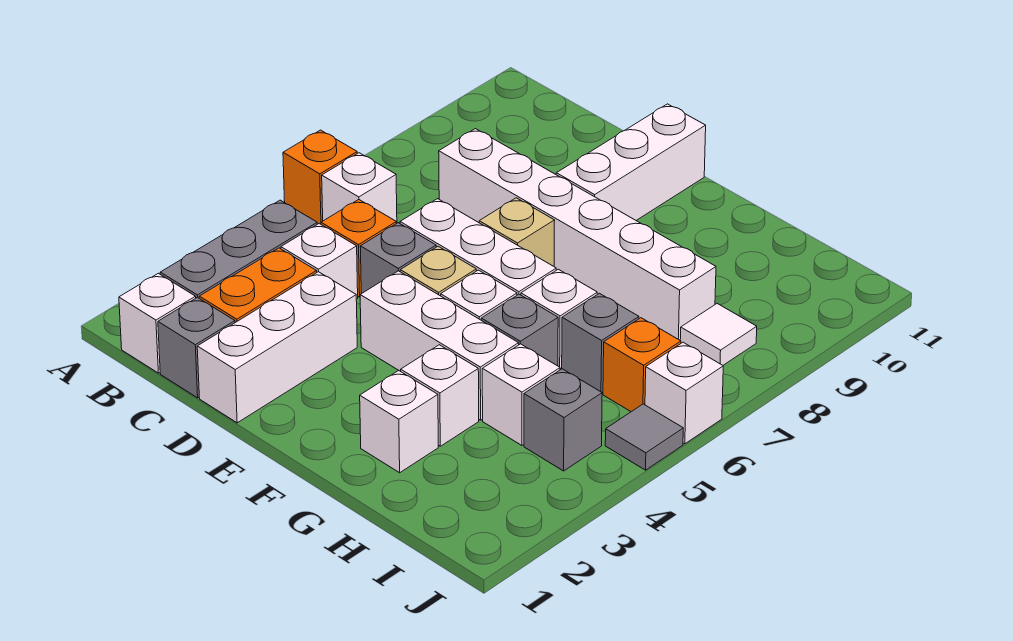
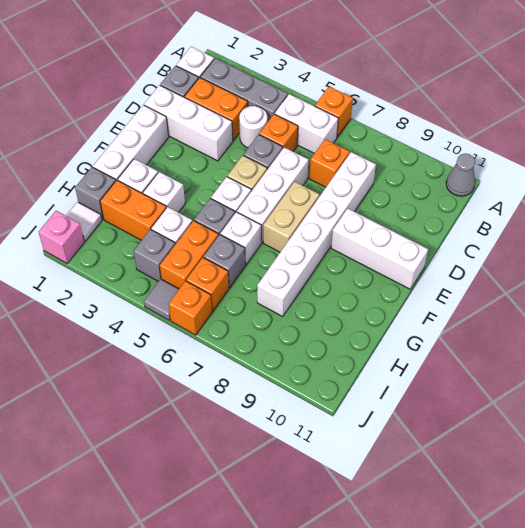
none -> grey 1x1 cone [446,154,475,196]
white 1x1 brick [322,153,397,224] -> white 1x2 brick [275,94,338,153]
white 1x1 brick [281,224,358,299] -> white 1x1 round brick [239,106,267,148]
none -> orange 1x1 brick [309,139,350,187]
white 1x3 brick [360,271,519,420] -> white 1x3 brick moved to [93,105,168,180]
tan 1x1 brick [479,198,555,266] -> tan 1x2 brick [263,182,319,252]
none -> grey 1x1 brick [75,167,116,219]
none -> orange 1x2 brick [100,180,166,240]
none -> orange 1x2 brick [160,221,218,289]
white 1x1 tile [680,304,757,365] -> white 1x1 tile moved to [66,202,102,241]
none -> pink 1x1 brick [39,211,84,263]
white 1x1 brick [645,342,723,444] -> orange 1x1 brick [168,281,212,335]

